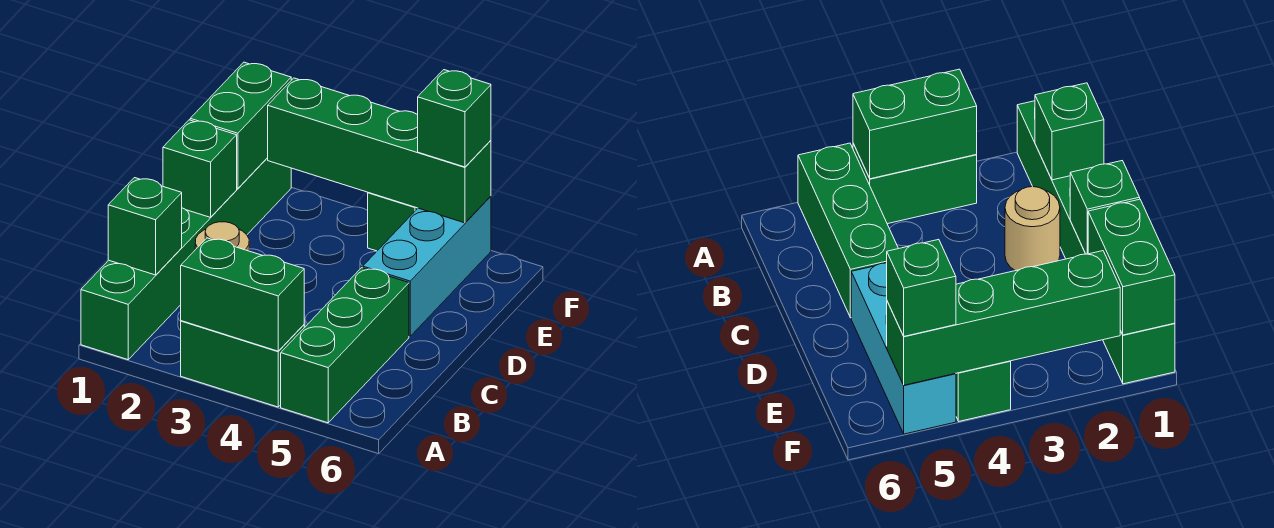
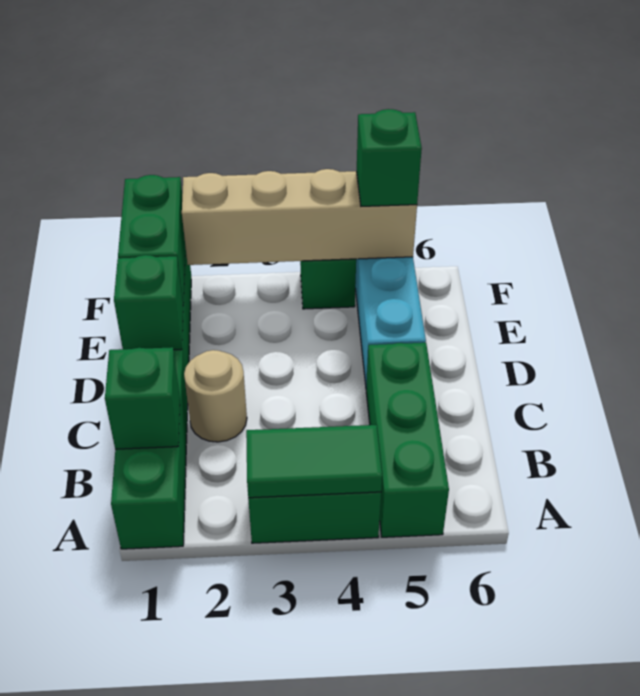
green 1x2 brick [181,238,304,351] -> green 1x2 tile [246,425,382,498]
green 1x4 brick [268,78,491,223] -> tan 1x4 brick [182,169,417,265]

